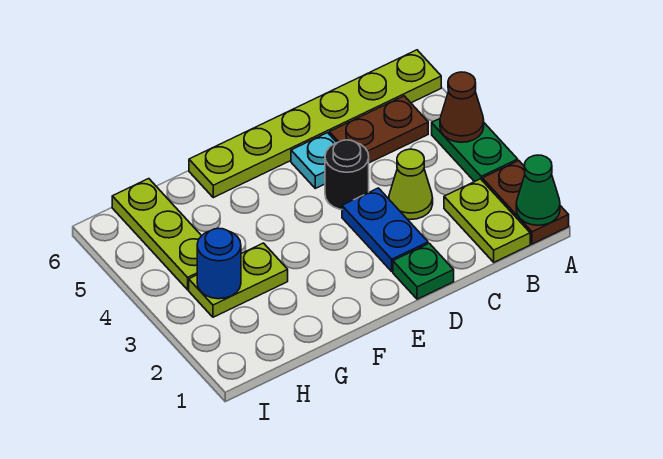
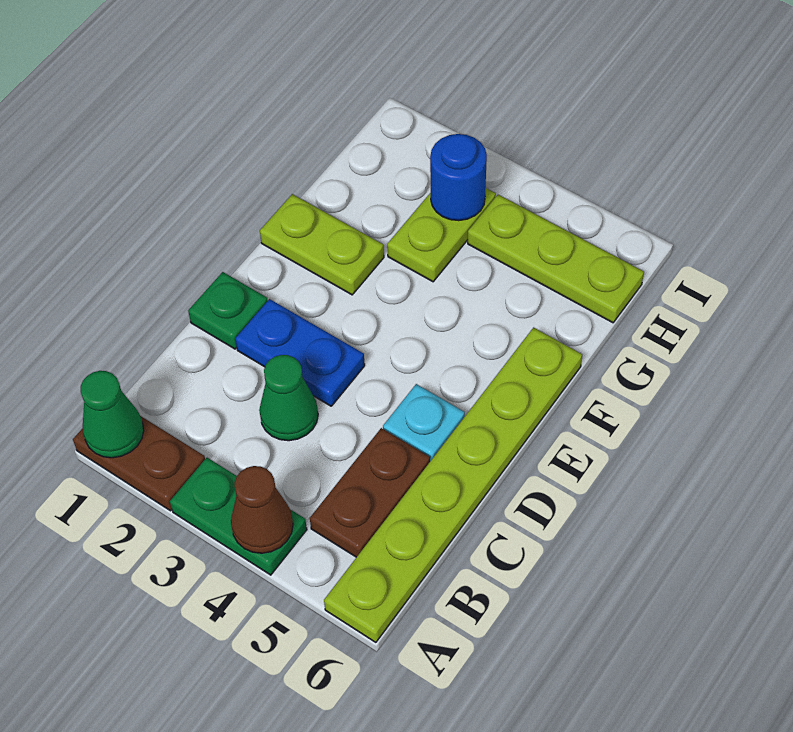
lime 1x2 plate [444,179,530,262] -> lime 1x2 plate moved to [260,194,384,295]
lime 1x1 cone [389,149,433,220] -> green 1x1 cone [259,355,318,441]
black 1x1 round brick [325,140,369,210] -> none

